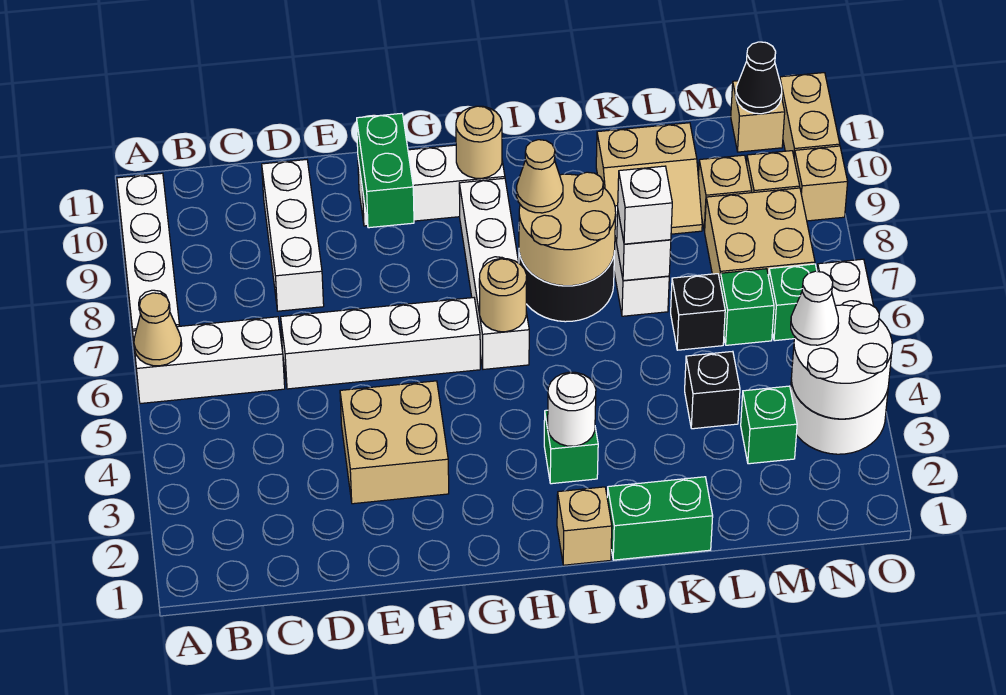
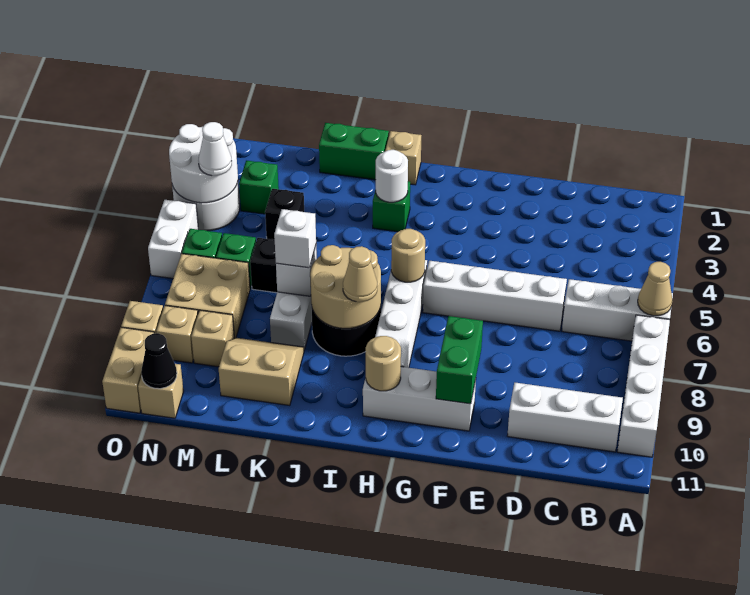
white 1x3 brick [262,160,324,311] -> white 1x3 brick turned to [507,383,623,452]
tan 2x2 brick [340,381,449,504] -> none

